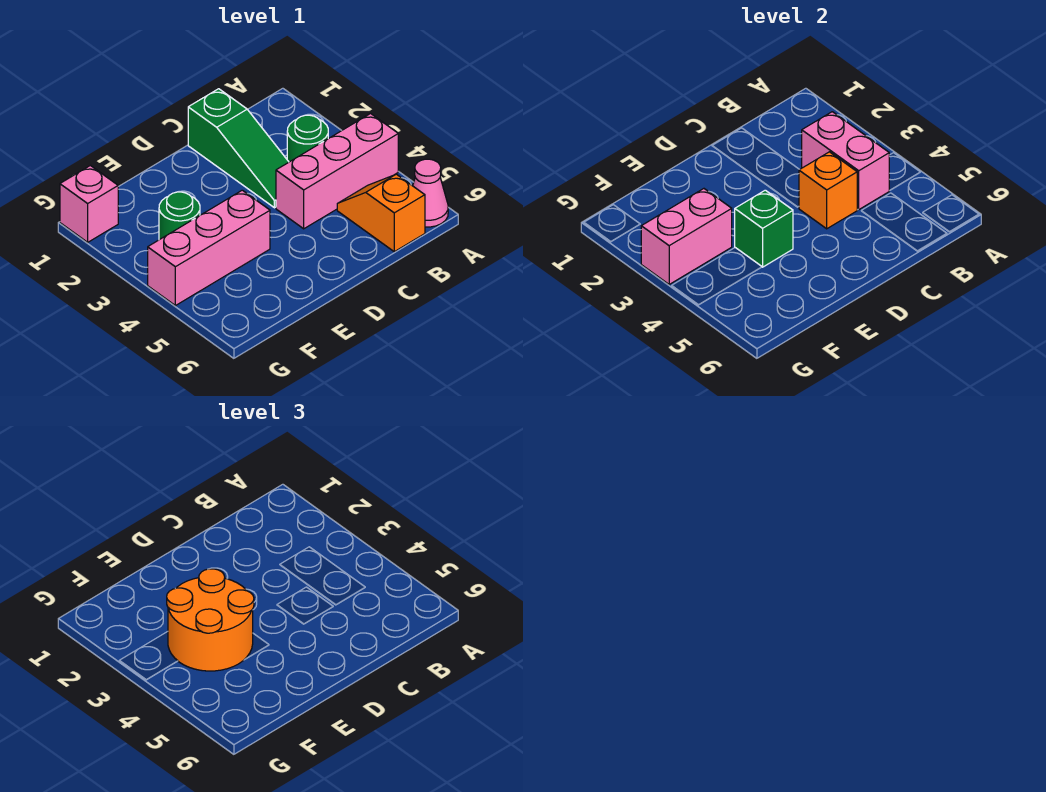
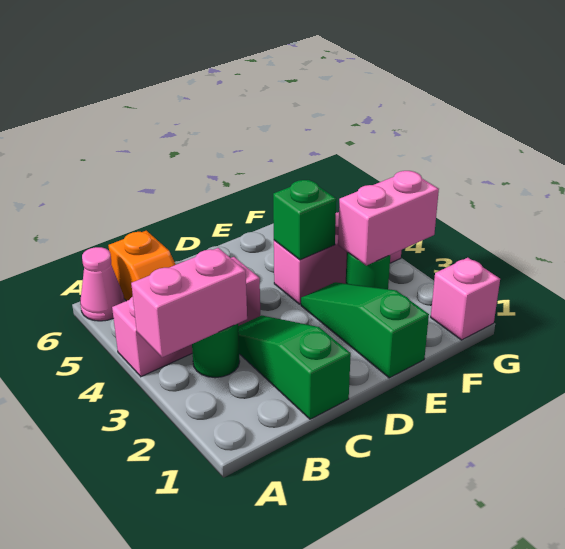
pink 1x2 brick [802,112,889,209] -> pink 1x2 brick turned to [131,248,247,357]
orange 1x1 brick [799,152,857,229] -> none
none -> green 1x3 slope [301,282,429,378]
orange 2x2 round brick [167,569,254,671] -> none

